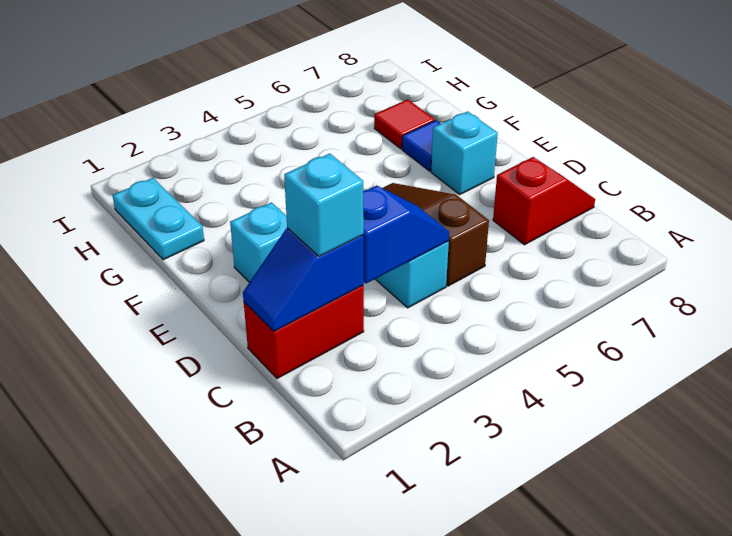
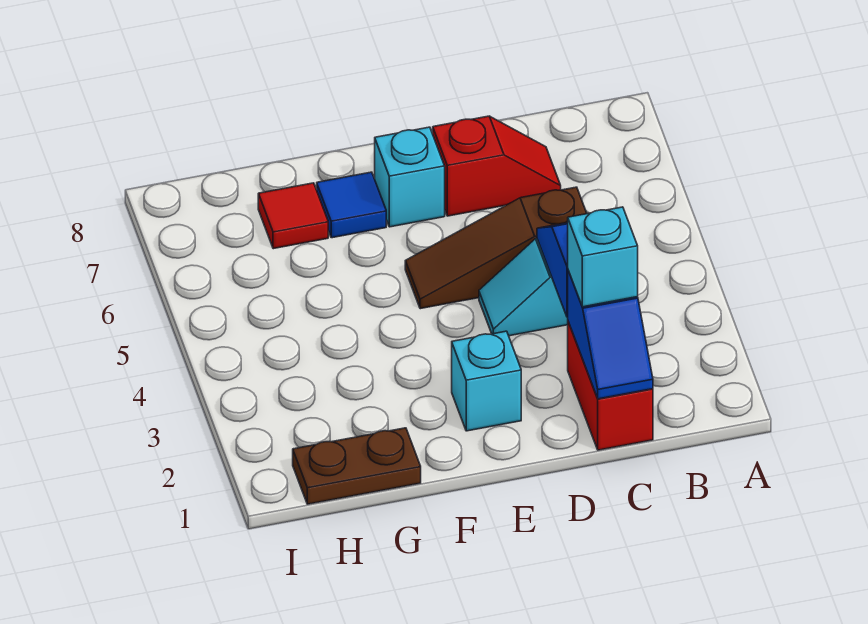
red 1x2 slope [493,157,595,245] -> red 1x2 slope turned to [433,116,561,216]
cyan 1x2 plate [113,178,204,260] -> brown 1x2 plate [293,428,421,504]

